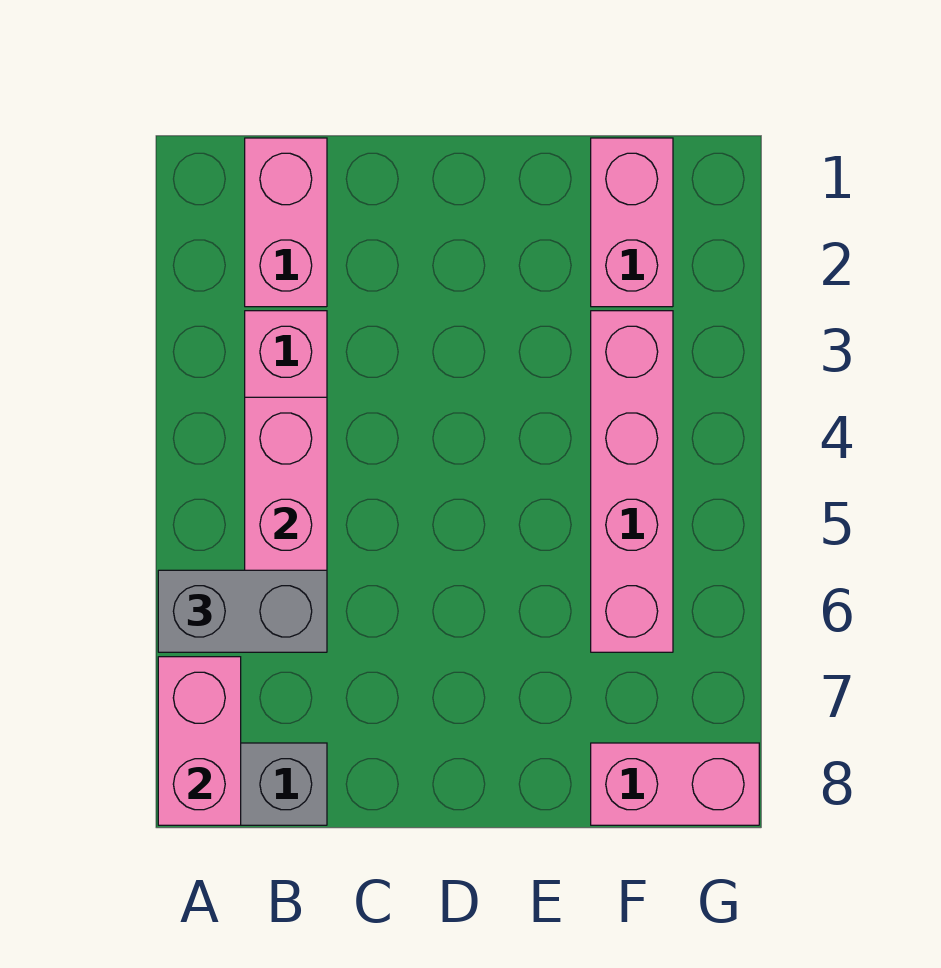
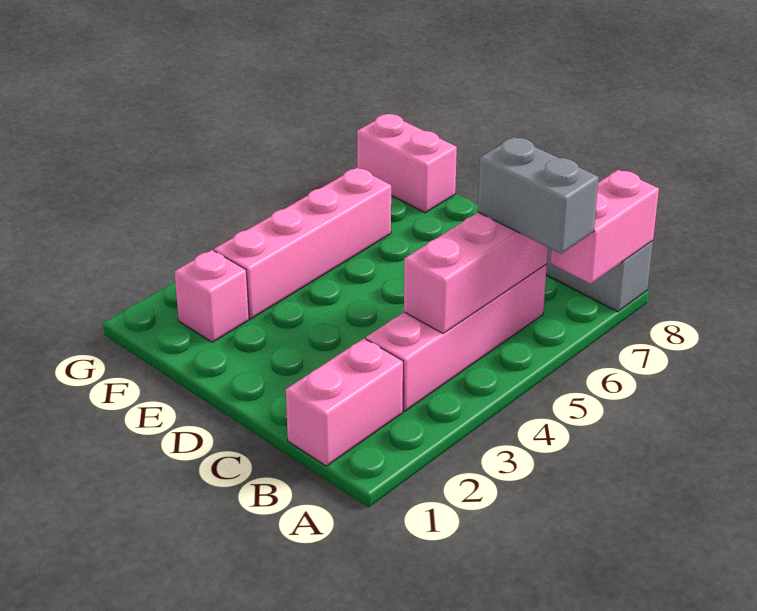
pink 1x2 brick [591,138,673,307] -> pink 1x1 brick [174,250,249,342]

